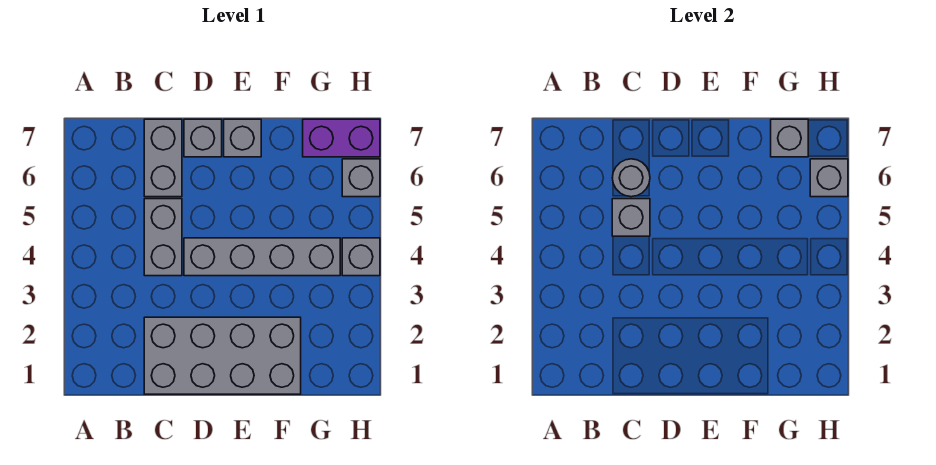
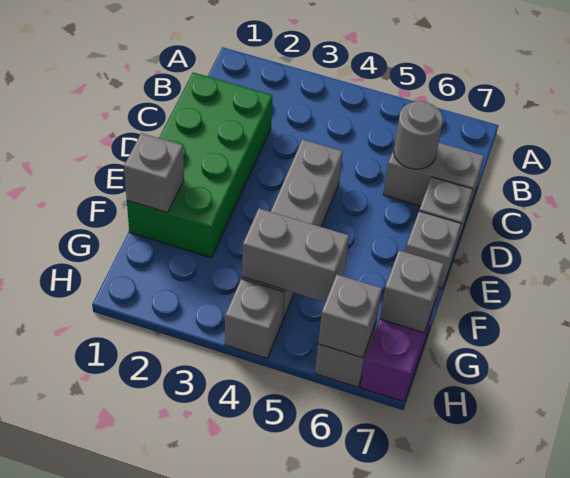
grey 2x4 brick [144,317,301,394] -> green 2x4 brick [127,72,273,258]
grey 1x2 brick [144,199,182,276] -> grey 1x2 brick moved to [242,208,349,302]
grey 1x1 brick [612,199,650,236] -> grey 1x1 brick moved to [124,133,184,213]

